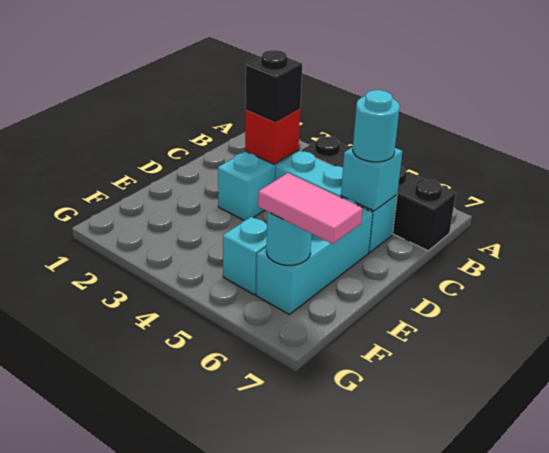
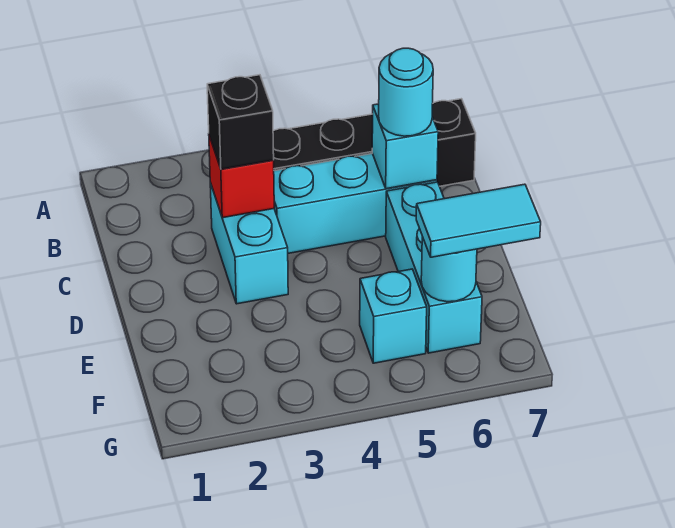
pink 1x2 tile [258,173,363,244] -> cyan 1x2 tile [416,184,541,257]

